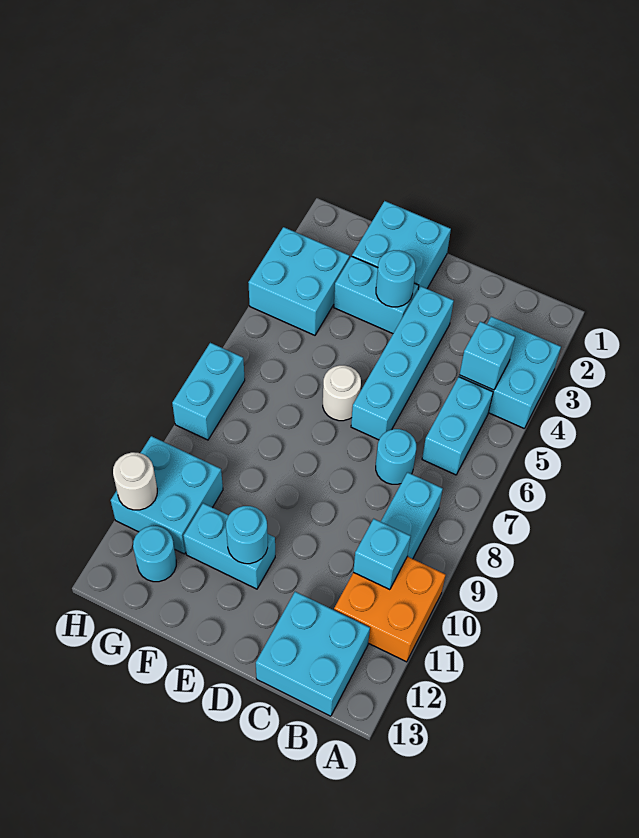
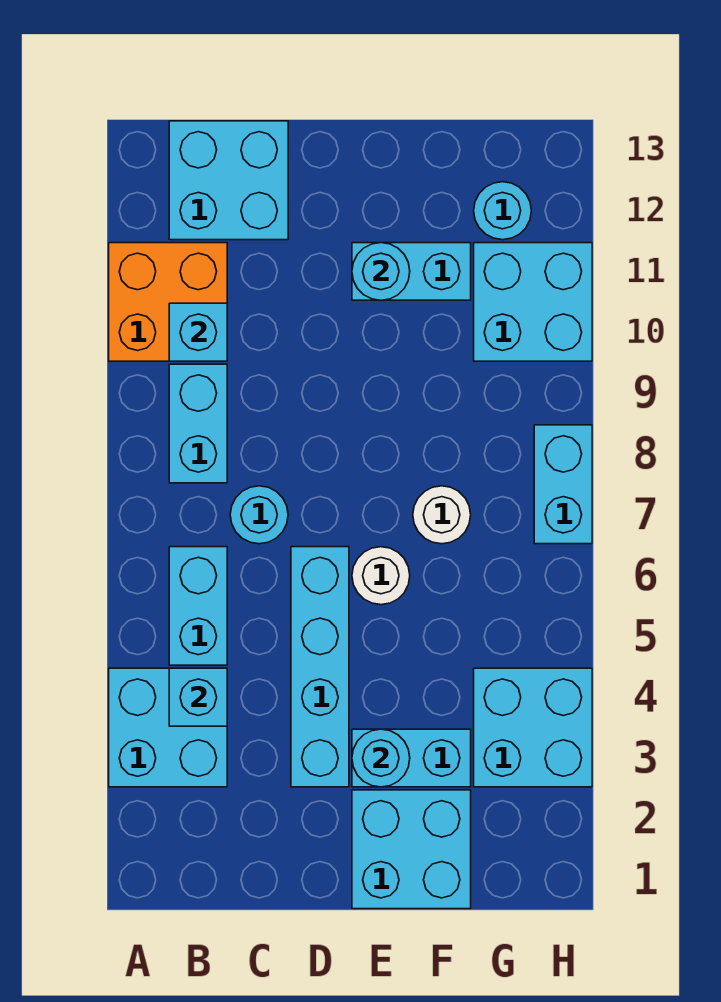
white 1x1 round brick [113,452,157,510] -> white 1x1 round brick moved to [413,486,471,544]

